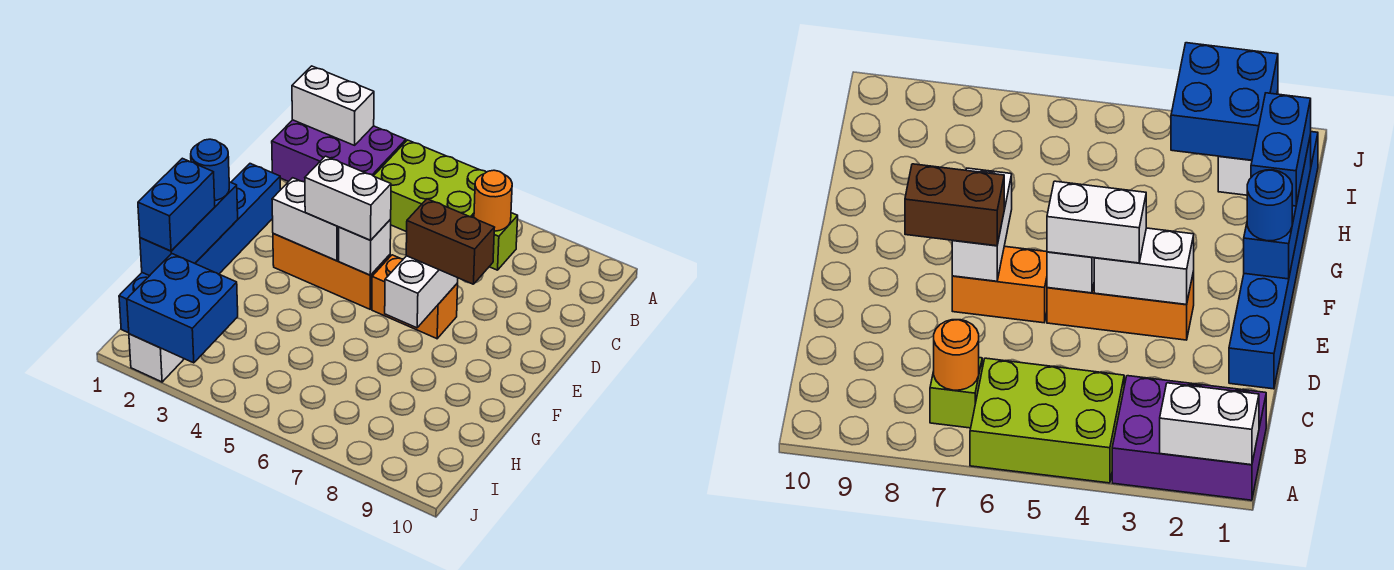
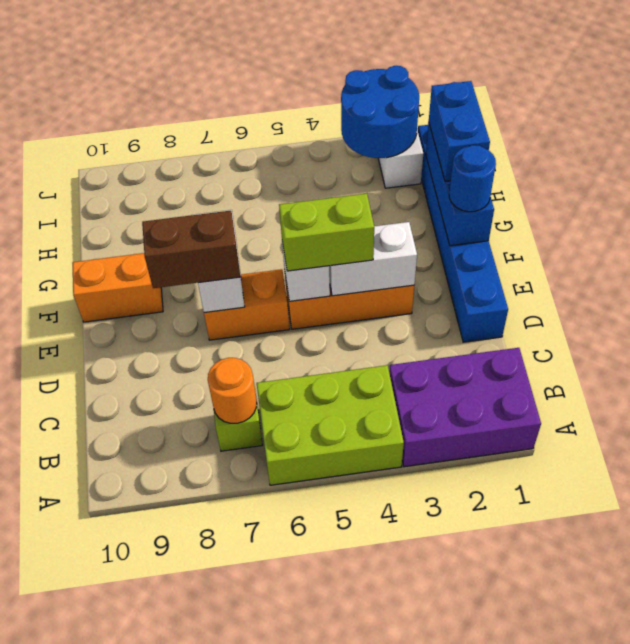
white 1x2 brick [292,66,374,145] -> none
white 1x2 brick [305,156,391,240] -> lime 1x2 brick [279,193,374,271]
none -> orange 1x2 brick [73,253,163,322]
blue 2x2 brick [127,254,238,363] -> blue 2x2 round brick [341,66,419,158]

